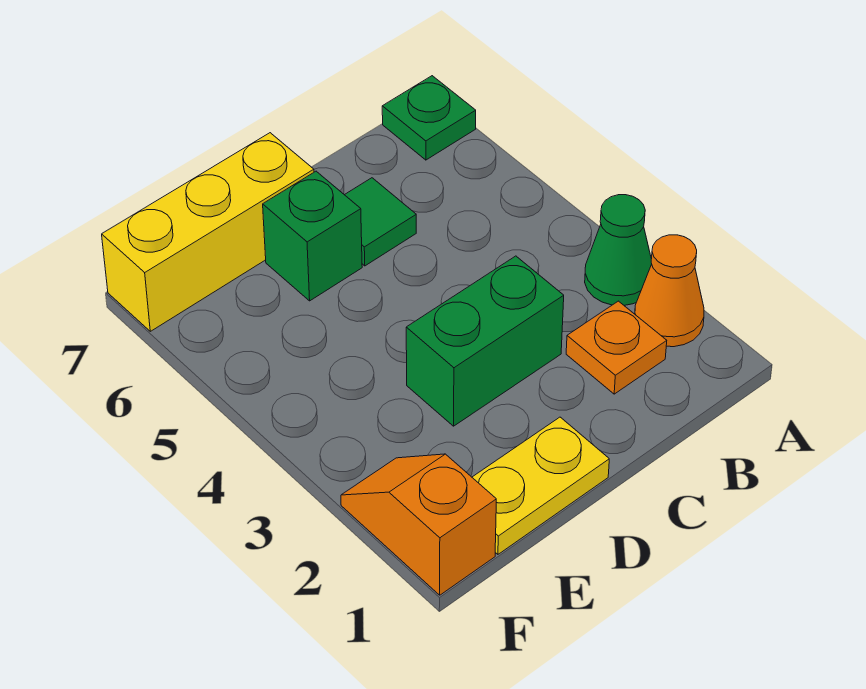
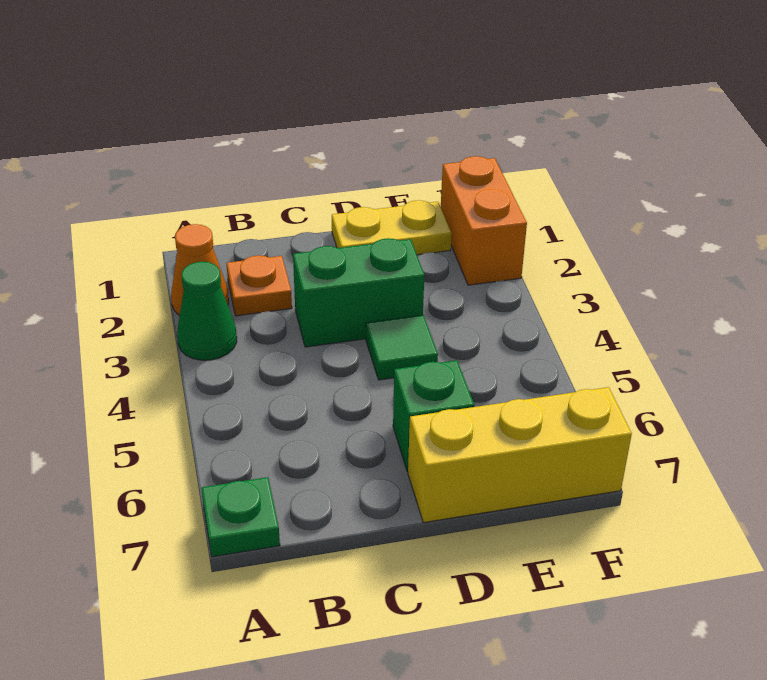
green 1x1 tile [345,178,416,266] -> green 1x1 tile moved to [366,315,438,380]
orange 1x2 slope [341,454,496,595] -> orange 1x2 brick [441,156,527,285]

